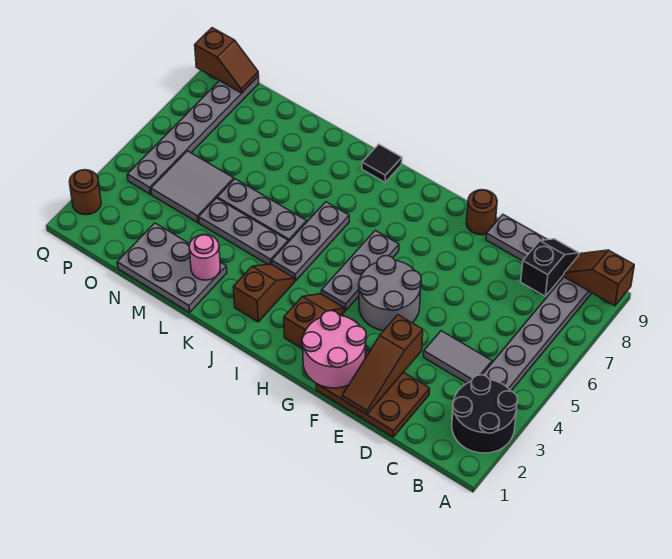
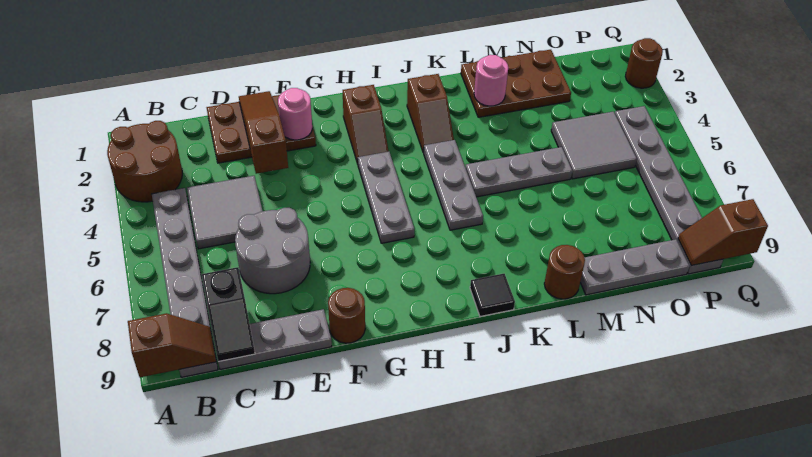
black 2x2 round brick [452,375,518,453] -> brown 2x2 round brick [107,121,182,202]
grey 1x2 tile [424,331,492,383] -> grey 2x2 tile [187,176,262,249]
pink 2x2 round brick [302,311,366,388] -> pink 1x1 round brick [278,88,312,140]
grey 2x2 round brick [359,256,421,331] -> grey 2x2 round brick moved to [235,208,310,294]
grey 1x3 plate [199,198,288,265] -> grey 1x3 plate moved to [580,239,689,295]
grey 2x3 plate [117,223,227,312] -> brown 2x3 plate [461,50,571,117]
none -> brown 1x1 round brick [544,245,585,299]

